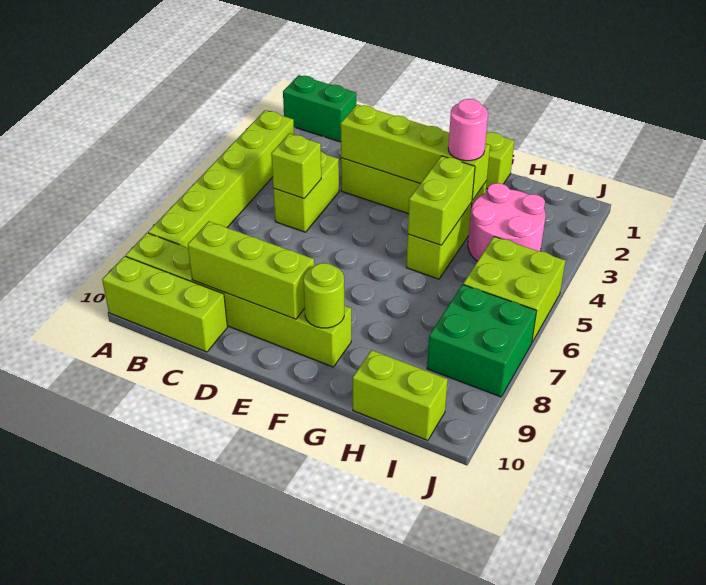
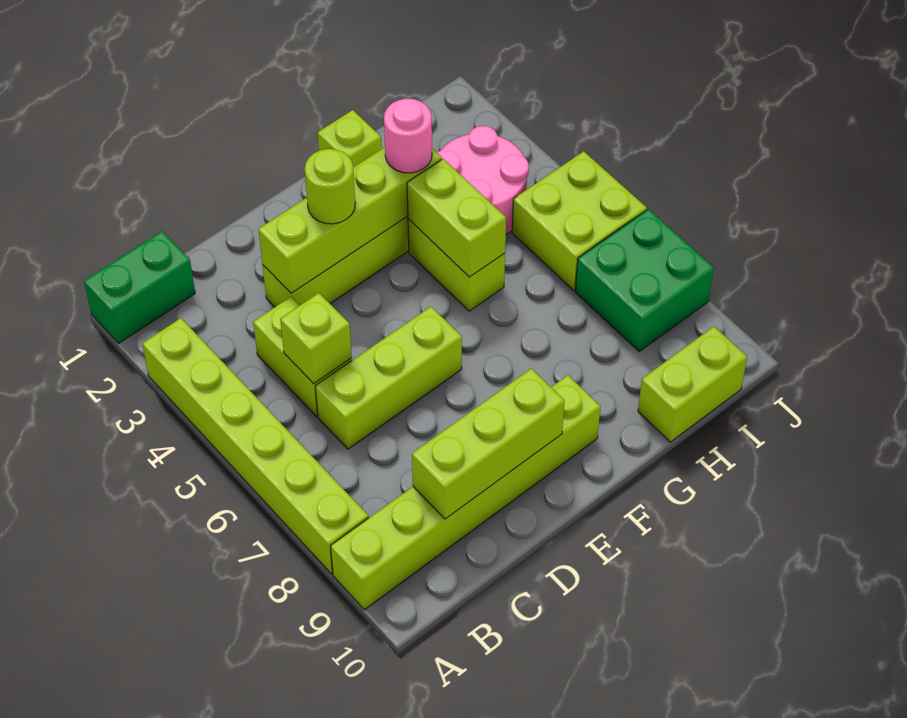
lime 1x3 brick [102,256,227,352] -> lime 1x3 brick moved to [315,307,462,449]
lime 1x1 round brick [304,263,344,328] -> lime 1x1 round brick moved to [305,149,355,224]

